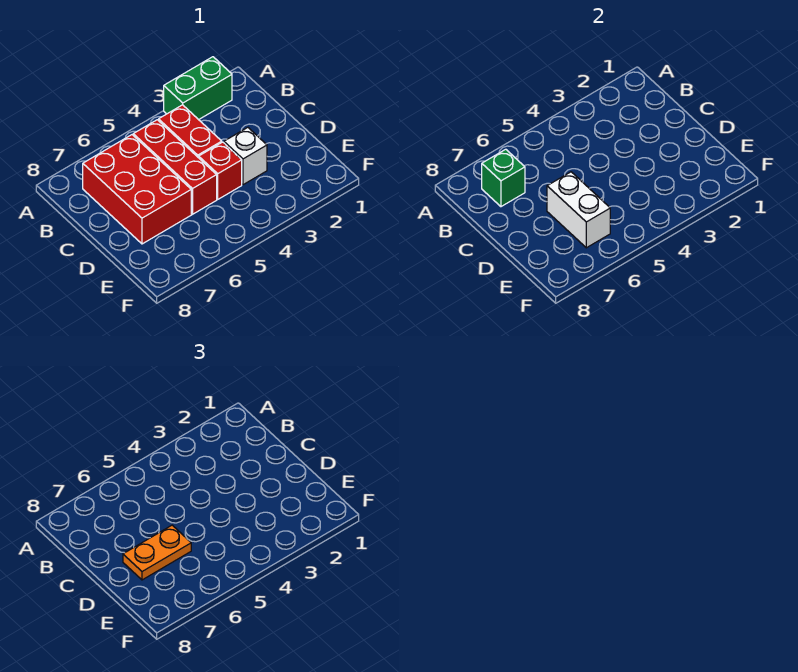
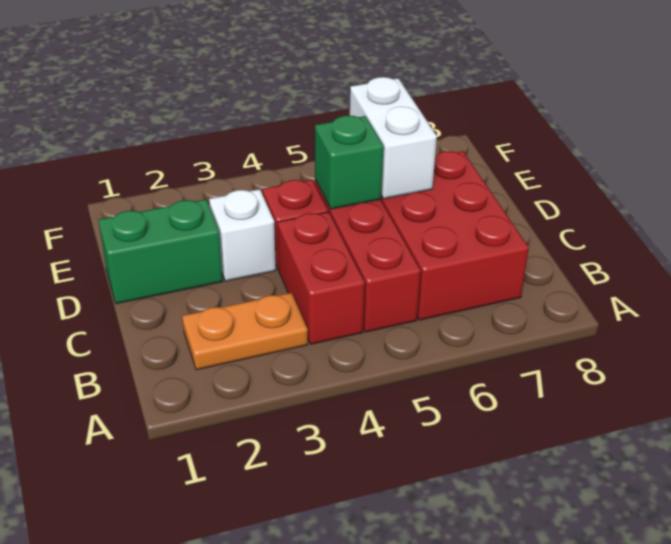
green 1x2 brick [164,57,232,120] -> green 1x2 brick moved to [99,199,223,304]
green 1x1 brick [482,149,525,207] -> green 1x1 brick moved to [315,115,383,209]
orange 1x2 plate [123,525,191,580] -> orange 1x2 plate moved to [182,293,308,370]

